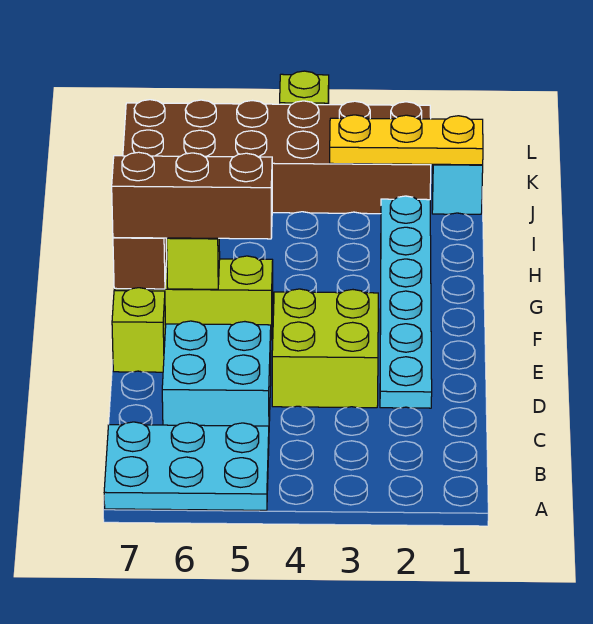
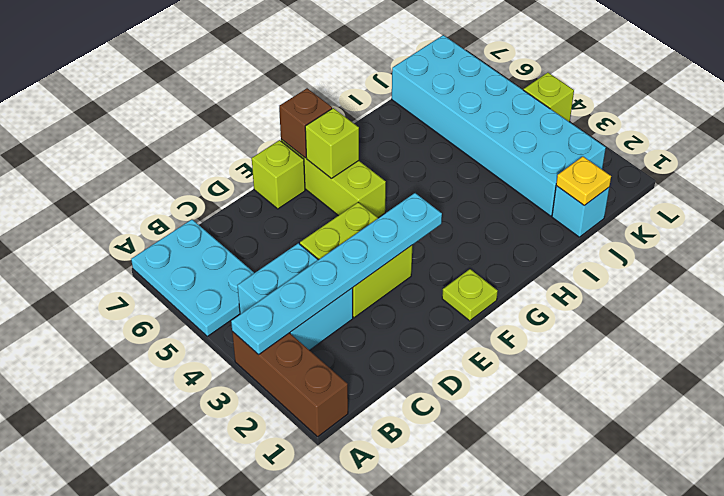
cyan 2x2 brick [162,321,271,426] -> cyan 2x2 brick moved to [237,243,353,350]
cyan 1x6 plate [380,196,432,408] -> cyan 1x6 plate moved to [231,193,442,355]
none -> lime 1x1 plate [442,269,498,321]
brown 1x3 brick [112,152,272,239] -> brown 1x3 brick moved to [232,332,348,437]
yellow 1x3 plate [330,115,483,165] -> yellow 1x1 plate [556,157,611,206]
brown 2x6 brick [123,100,431,214] -> cyan 2x6 brick [392,35,606,216]

